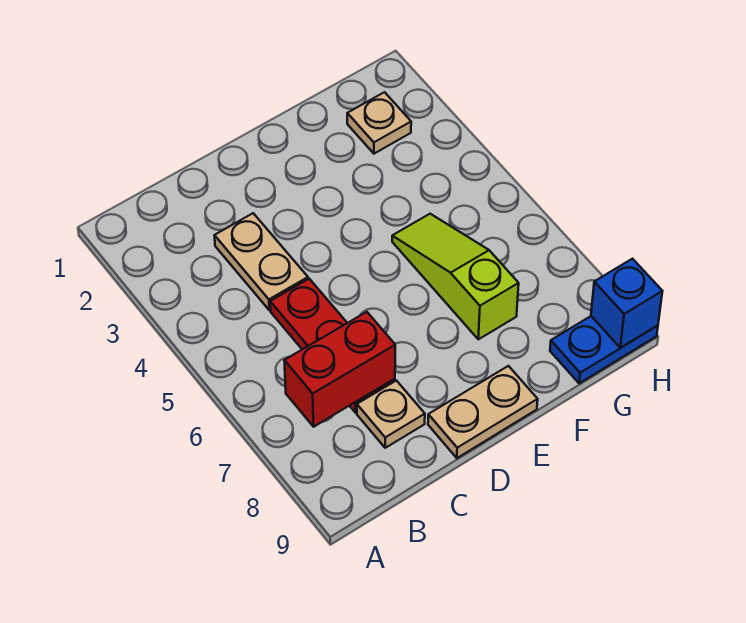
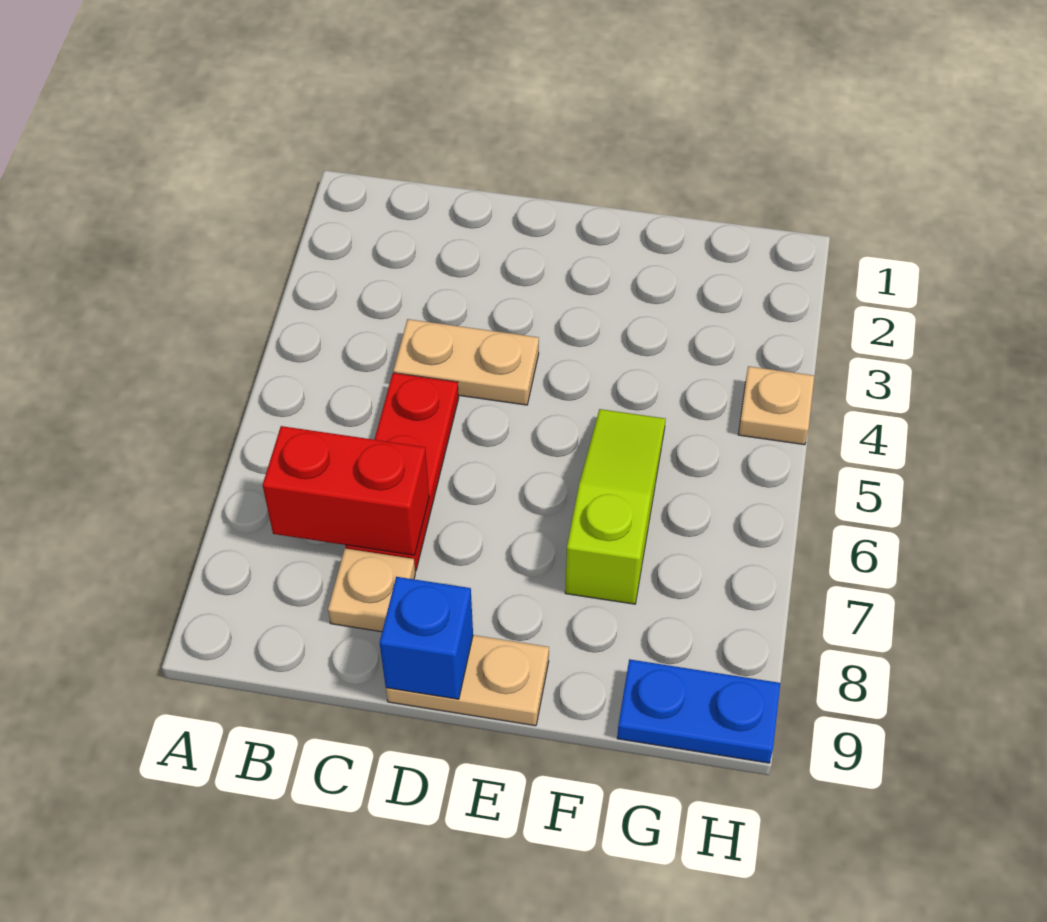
tan 1x2 plate [214,213,308,310] -> tan 1x2 plate turned to [393,319,539,405]
tan 1x1 plate [347,92,411,154] -> tan 1x1 plate moved to [738,366,814,445]
blue 1x1 brick [591,259,662,348] -> blue 1x1 brick moved to [380,577,473,699]

